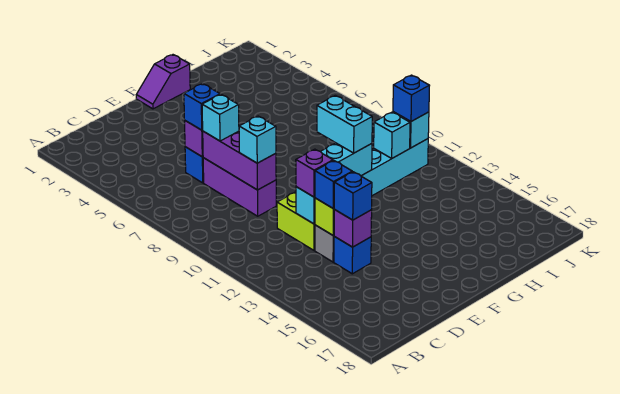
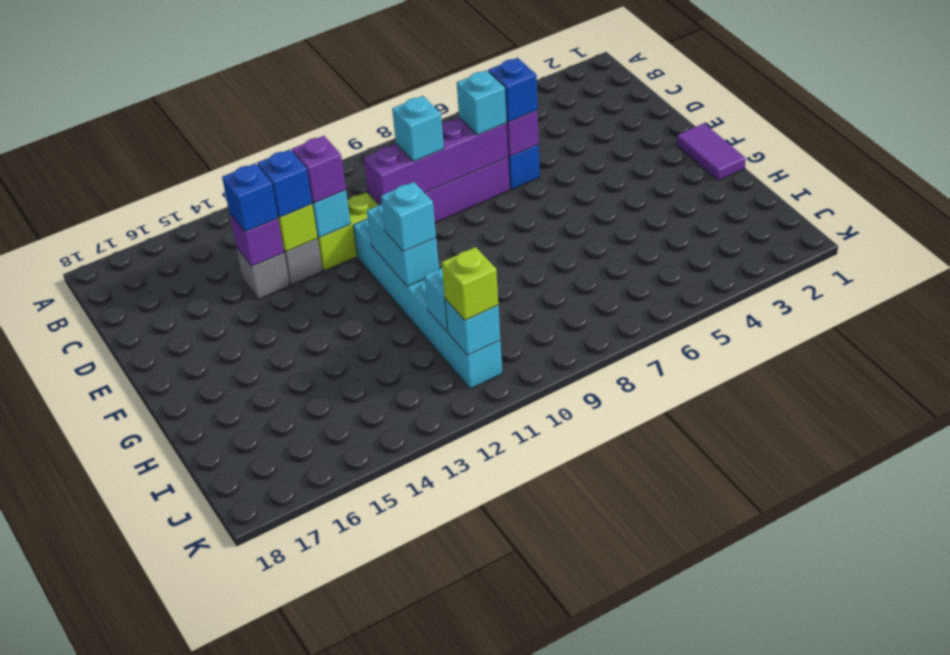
purple 1x3 brick [203,131,276,190] -> purple 1x4 brick [364,118,509,205]
blue 1x1 brick [334,236,371,274] -> grey 1x1 brick [236,247,290,299]
purple 1x2 slope [136,55,190,109] -> purple 1x2 tile [677,123,746,181]
cyan 1x2 brick [317,95,372,153] -> cyan 1x1 brick [381,182,436,252]
blue 1x1 brick [393,75,430,121] -> lime 1x1 brick [442,247,498,320]

